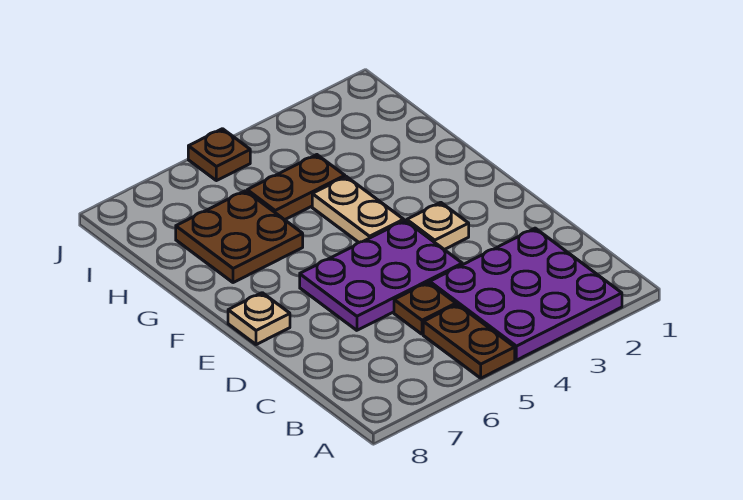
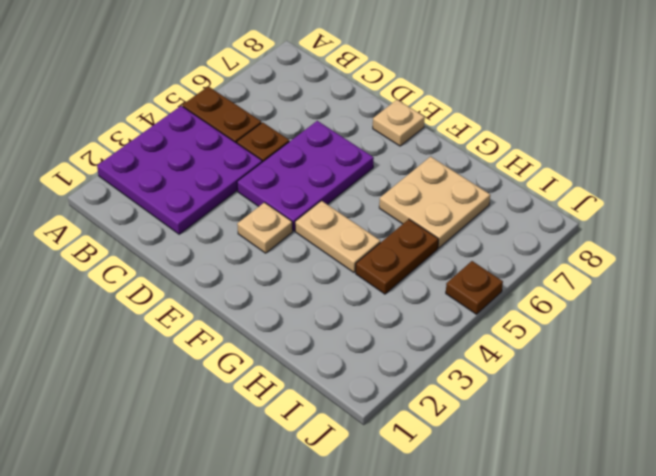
brown 2x2 plate [176,191,303,283] -> tan 2x2 plate [379,157,490,248]

